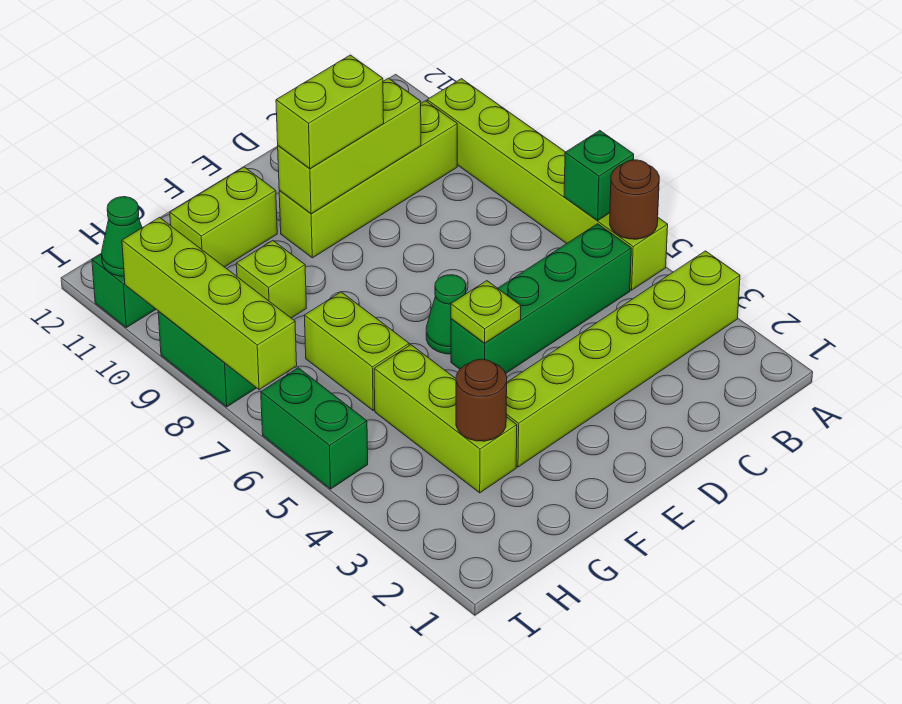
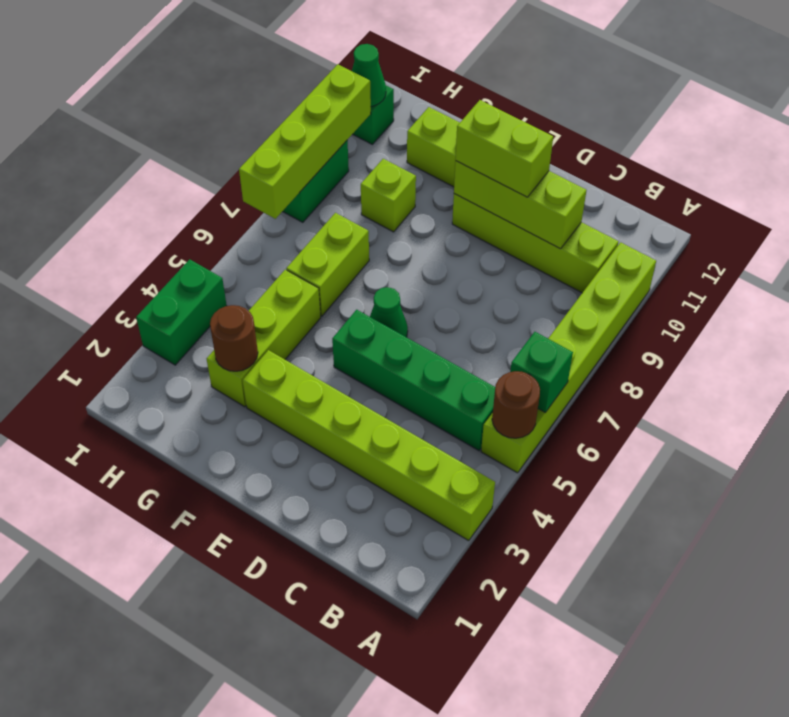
lime 1x1 plate [451,281,521,343] -> none
green 1x2 brick [261,368,368,489] -> green 1x2 brick moved to [136,259,227,365]

